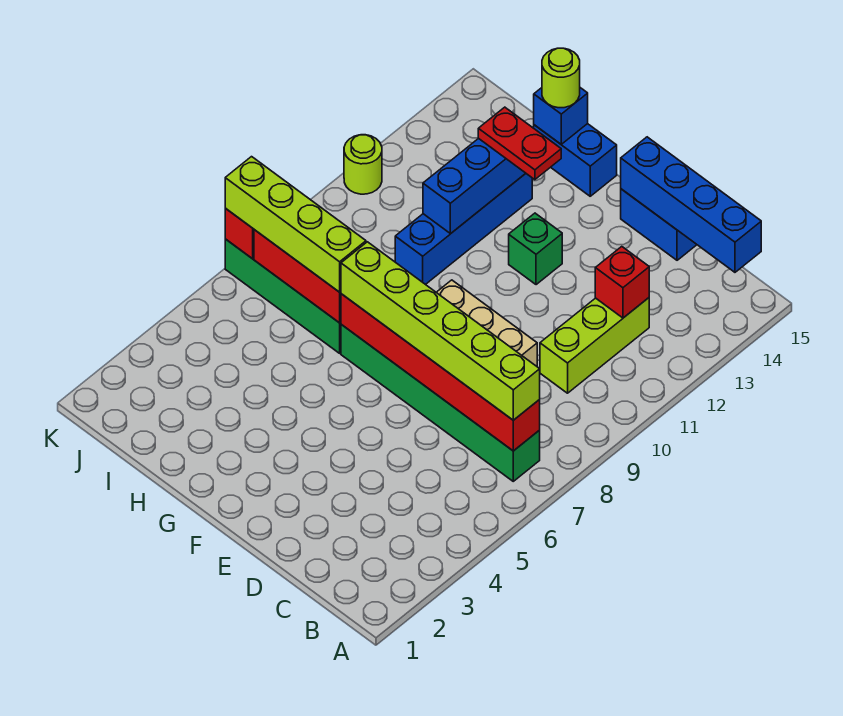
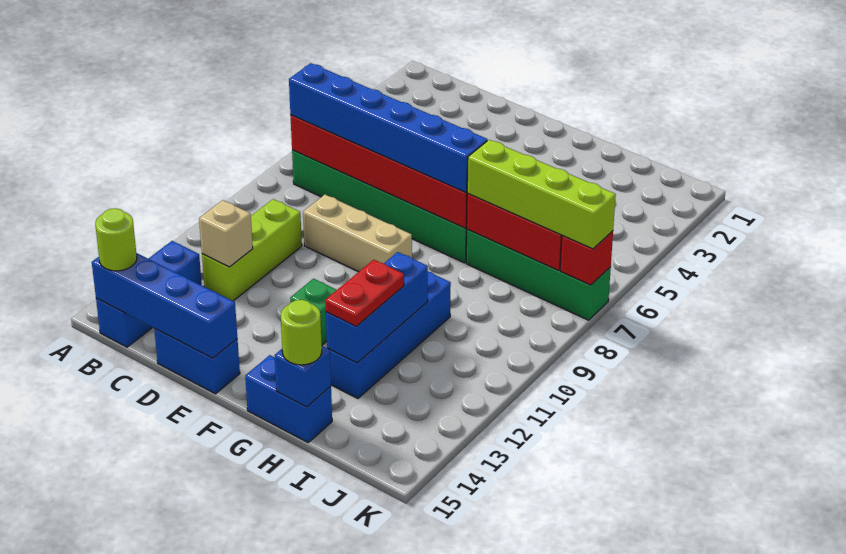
lime 1x6 brick [341,242,540,420] -> blue 1x6 brick [289,63,488,193]
none -> blue 1x3 brick [96,241,202,347]
red 1x1 brick [595,247,649,318] -> tan 1x1 brick [199,200,253,267]
red 1x2 plate [478,107,561,180] -> red 1x2 plate turned to [325,260,404,326]
lime 1x1 round brick [344,135,382,194] -> lime 1x1 round brick moved to [95,208,137,271]

